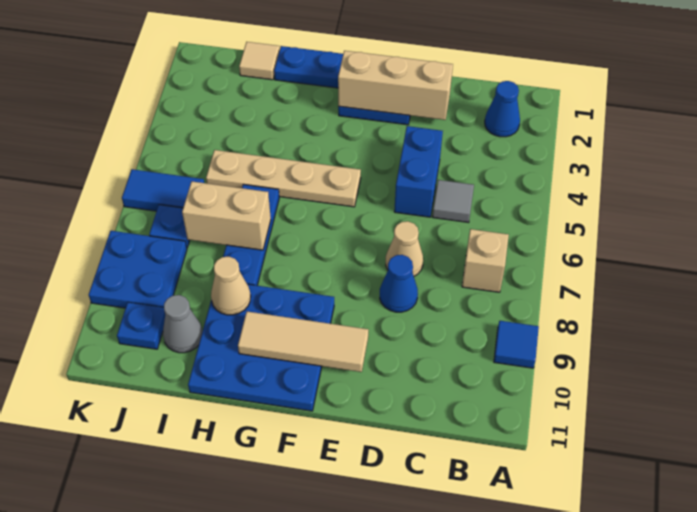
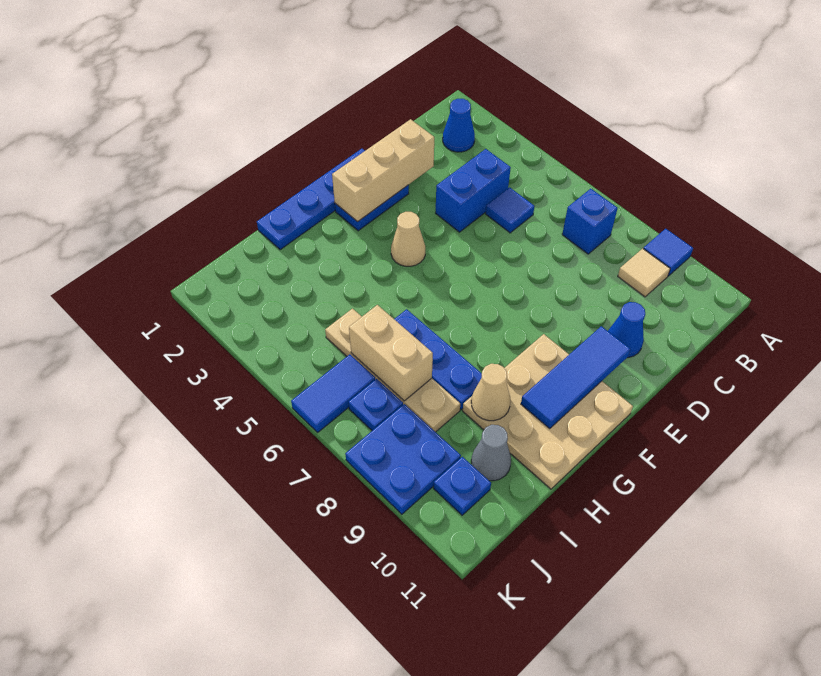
tan 1x1 brick [462,229,509,292] -> blue 1x1 brick [562,189,618,254]
grey 1x1 tile [433,180,474,223] -> blue 1x1 tile [486,187,534,233]
blue 1x2 brick [394,126,443,217] -> blue 1x2 brick turned to [436,149,511,232]
tan 1x1 cone [386,221,423,276] -> tan 1x1 cone moved to [391,212,425,266]
blue 1x1 cone [380,255,418,312] -> blue 1x1 cone moved to [608,302,645,358]
tan 1x3 tile [238,312,368,372] -> blue 1x3 tile [521,326,630,429]
tan 1x4 plate [206,150,361,207] -> tan 1x4 plate turned to [325,309,460,432]
blue 3x3 plate [188,284,334,411] -> tan 3x3 plate [463,334,633,489]
tan 1x2 brick [182,182,271,250] -> tan 1x2 brick turned to [349,305,433,401]
tan 1x1 tile [239,42,280,80] -> tan 1x1 tile moved to [618,248,670,297]

